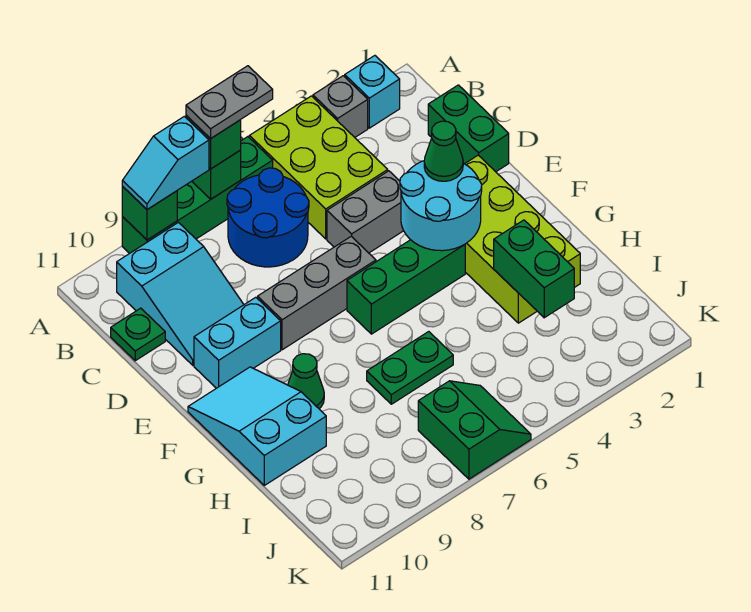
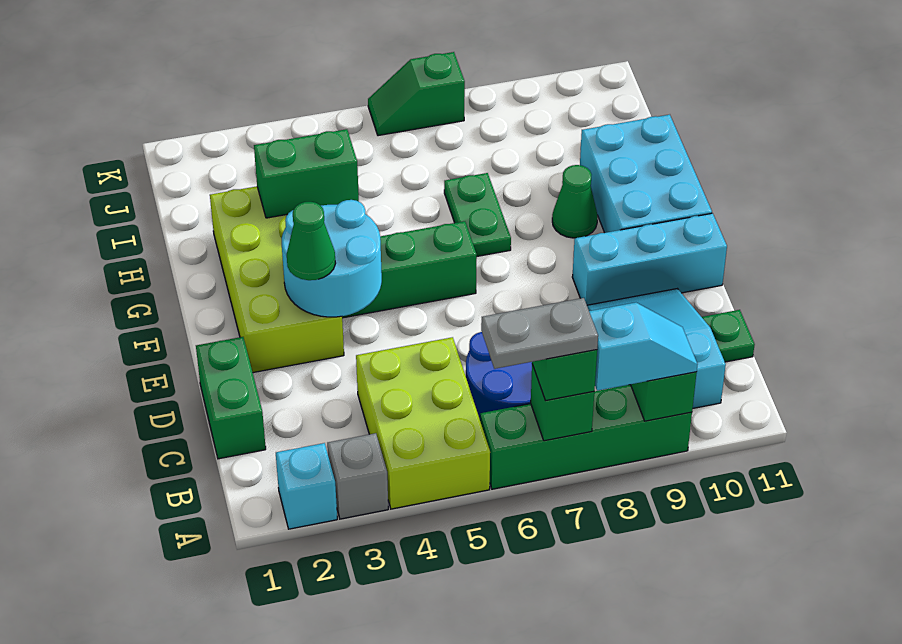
grey 1x2 brick [327,171,403,253] -> none
grey 1x3 brick [258,236,376,350] -> none
cyan 1x2 brick [194,297,281,388] -> cyan 1x3 brick [572,213,727,305]
cyan 2x3 slope [188,367,326,485] -> cyan 2x3 brick [580,115,712,233]
green 1x2 brick [494,220,574,318] -> green 1x2 brick turned to [254,129,359,218]
green 1x2 plate [367,332,453,404] -> green 1x2 plate turned to [444,173,511,256]
green 2x2 slope [418,381,531,479] -> green 1x2 slope [368,52,465,136]

